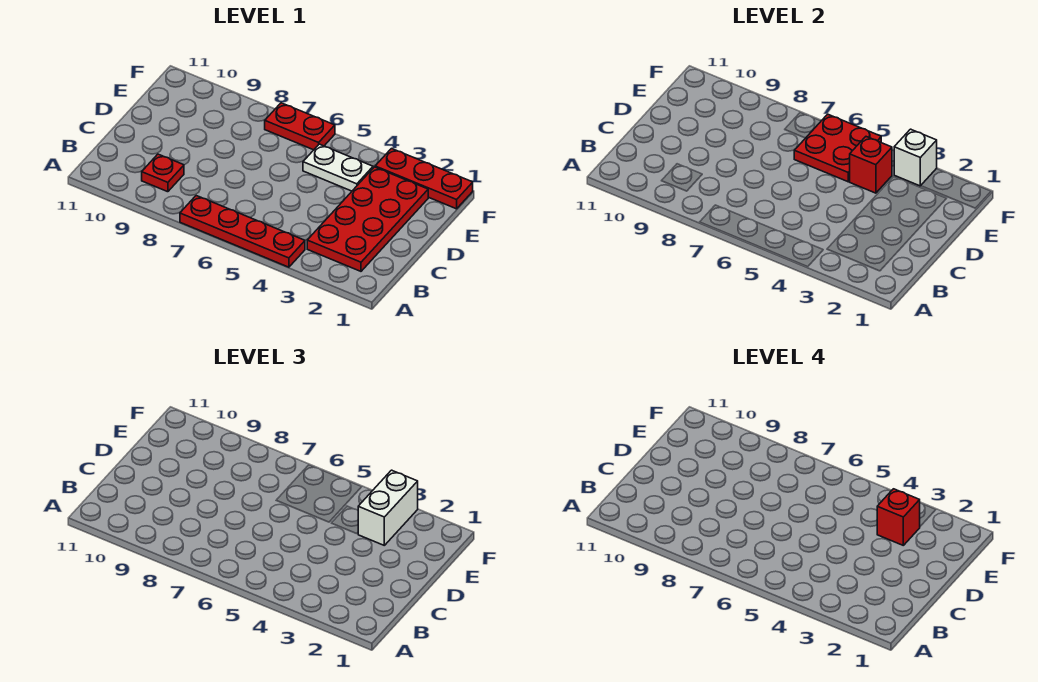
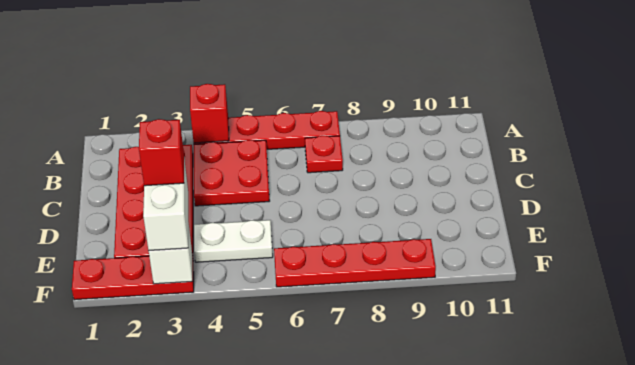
red 1x1 plate [142,154,184,192] -> red 1x1 plate moved to [305,136,343,173]
red 1x1 brick [850,137,892,193] -> red 1x1 brick moved to [190,84,229,143]
red 2x2 plate [794,114,881,182] -> red 2x2 plate moved to [194,140,269,206]
red 1x2 plate [265,103,335,150] -> red 1x4 plate [274,239,436,287]

